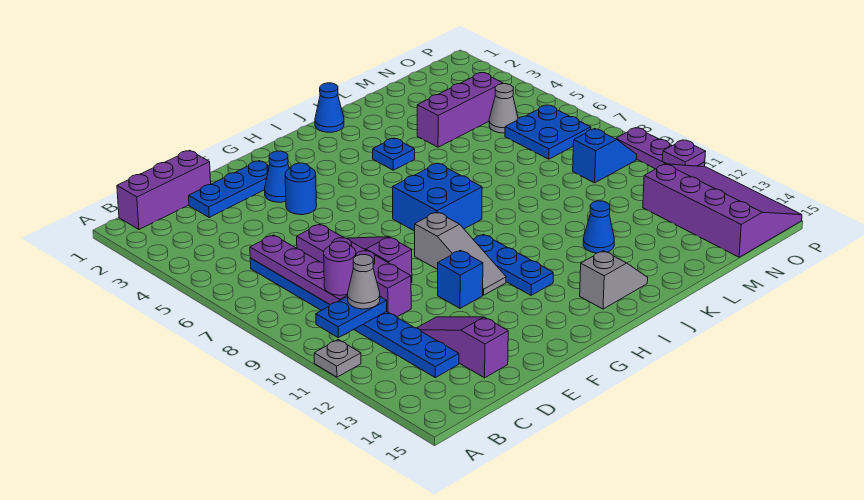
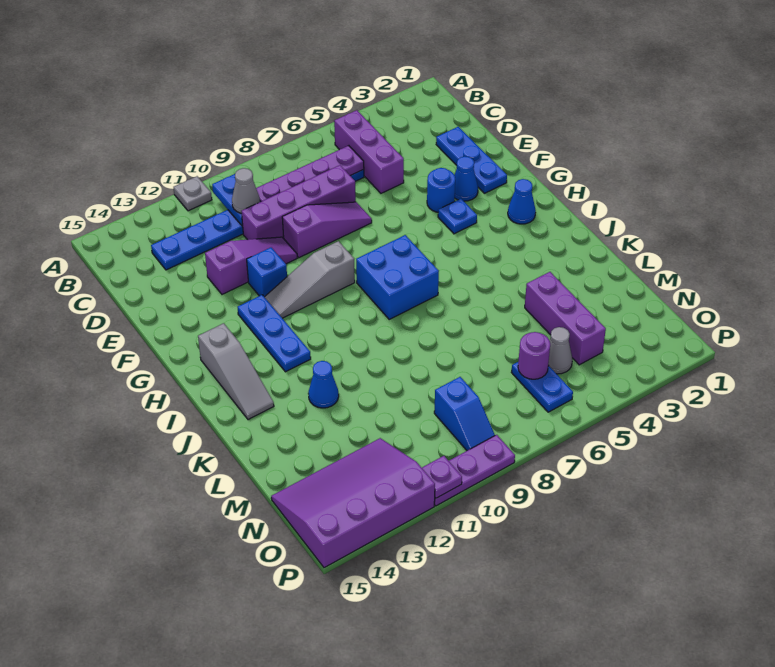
purple 1x3 brick [117,150,211,229] -> purple 1x3 brick moved to [334,110,404,193]
purple 1x1 round brick [324,241,356,295] -> purple 1x1 round brick moved to [518,332,550,379]
purple 1x3 slope [417,317,508,378] -> purple 1x3 slope moved to [205,237,297,294]
blue 1x3 plate [474,234,553,295] -> blue 1x3 plate turned to [238,295,311,372]
grey 1x2 slope [580,251,648,309] -> grey 1x3 slope [198,323,274,420]
blue 1x1 cone [315,83,344,132] -> blue 1x1 cone moved to [508,179,536,224]
blue 1x1 plate [373,138,415,170] -> blue 1x1 plate moved to [438,199,477,234]
blue 2x2 plate [505,105,591,159] -> blue 1x2 plate [511,362,573,412]
purple 3x4 slope [643,164,802,257] -> purple 3x4 slope turned to [271,438,435,568]

